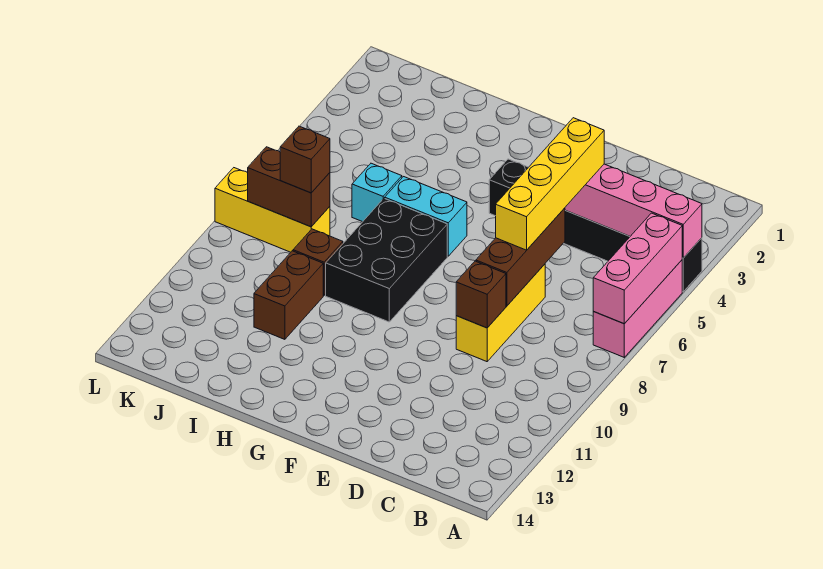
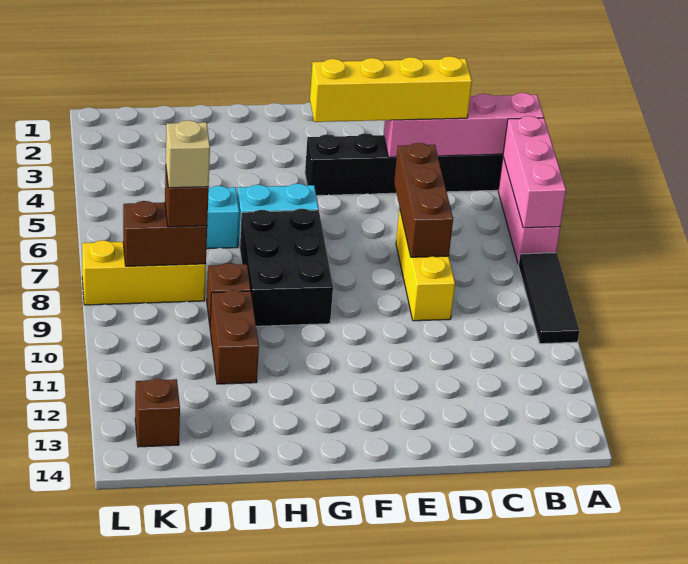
none -> black 1x3 tile [518,253,579,344]
yellow 1x4 brick [496,118,604,250] -> yellow 1x4 brick turned to [310,56,472,122]
brown 1x1 brick [456,261,506,328] -> brown 1x1 brick moved to [135,379,180,447]
none -> tan 1x1 brick [166,120,210,188]

